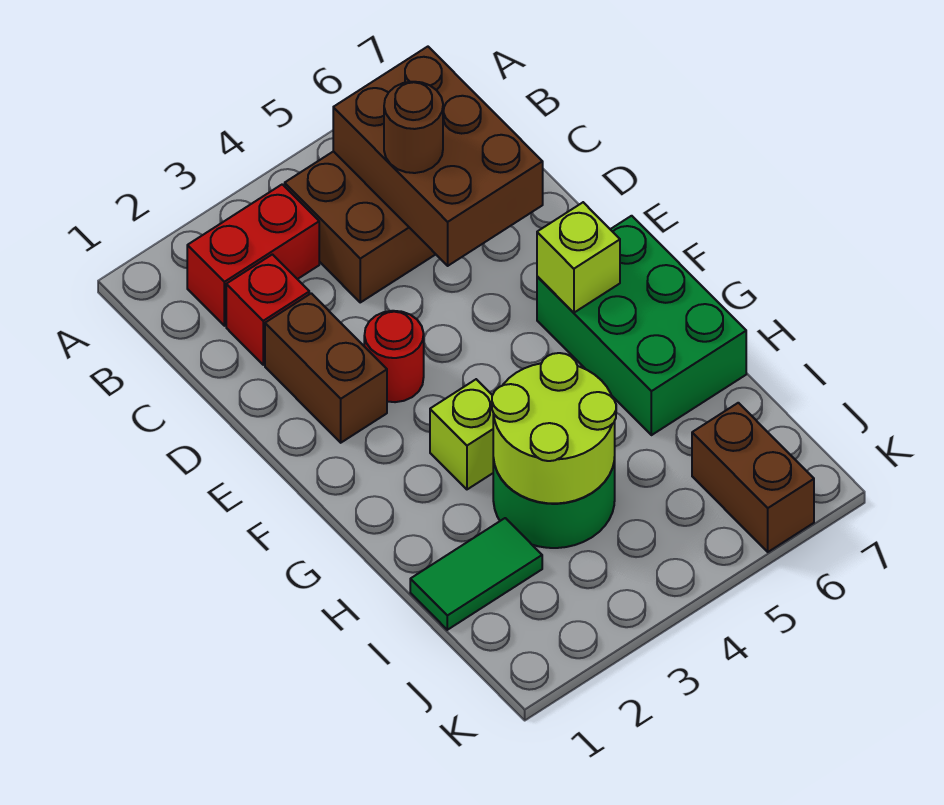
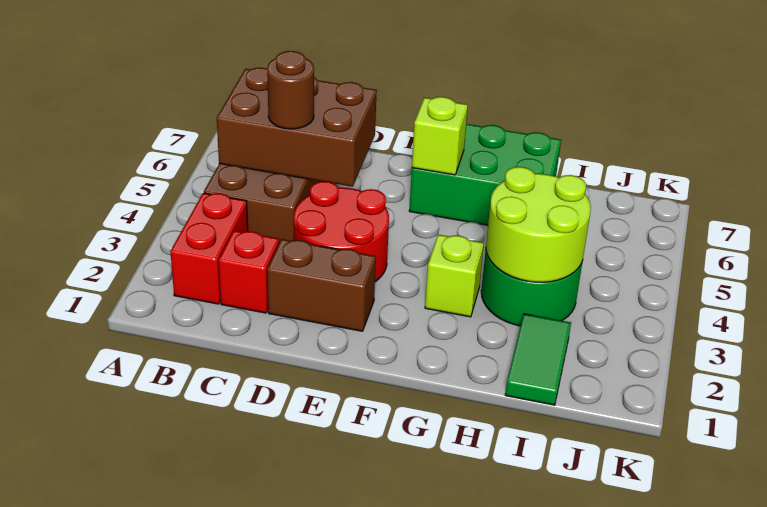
red 1x1 round brick [364,311,424,402] -> red 2x2 round brick [294,181,389,282]
brown 1x2 brick [692,403,814,552] -> none

